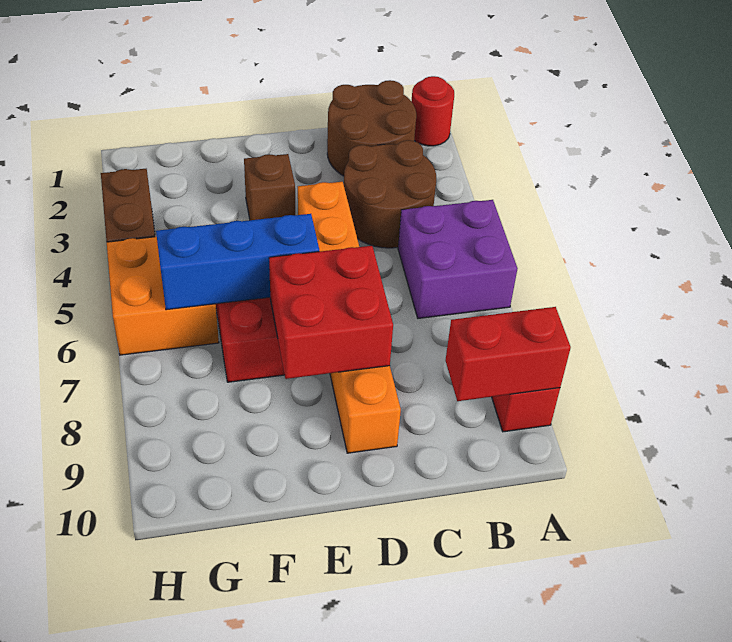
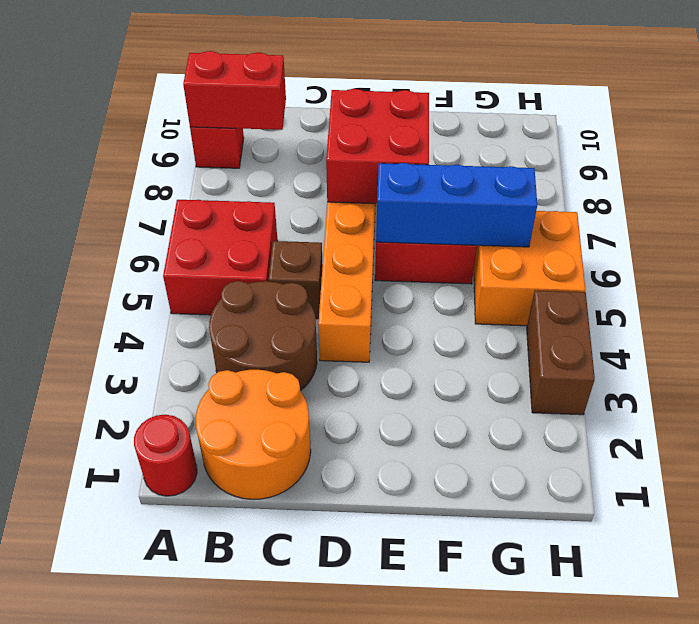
purple 2x2 brick [398,200,518,318] -> red 2x2 brick [163,200,278,315]
brown 2x2 round brick [327,80,416,176] -> orange 2x2 round brick [196,370,311,499]
brown 1x1 brick [244,154,295,220] -> brown 1x1 brick moved to [269,241,323,319]

